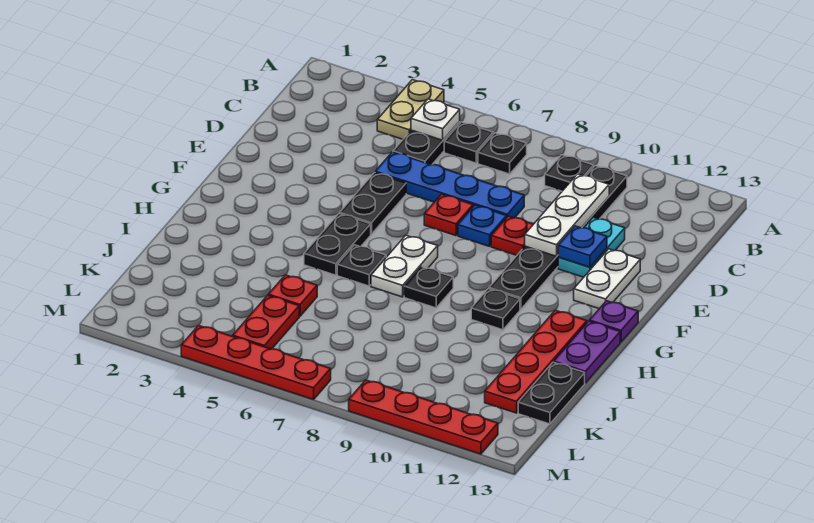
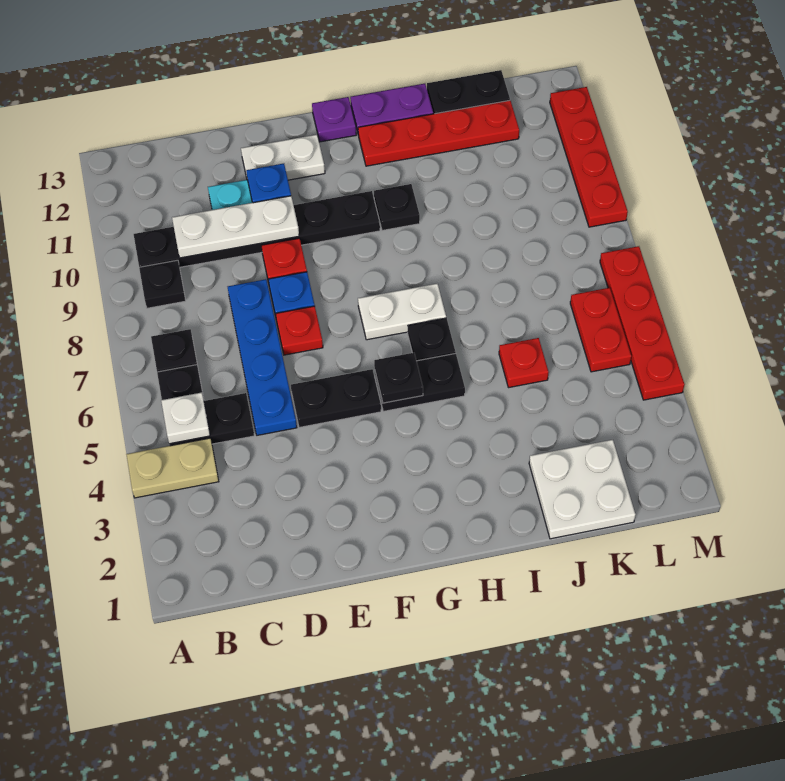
black 1x1 plate [404,267,453,308] -> black 1x1 plate moved to [374,353,423,403]
none -> white 2x2 plate [529,440,636,539]
red 1x2 plate [233,295,299,349] -> red 1x2 plate turned to [570,288,631,372]

